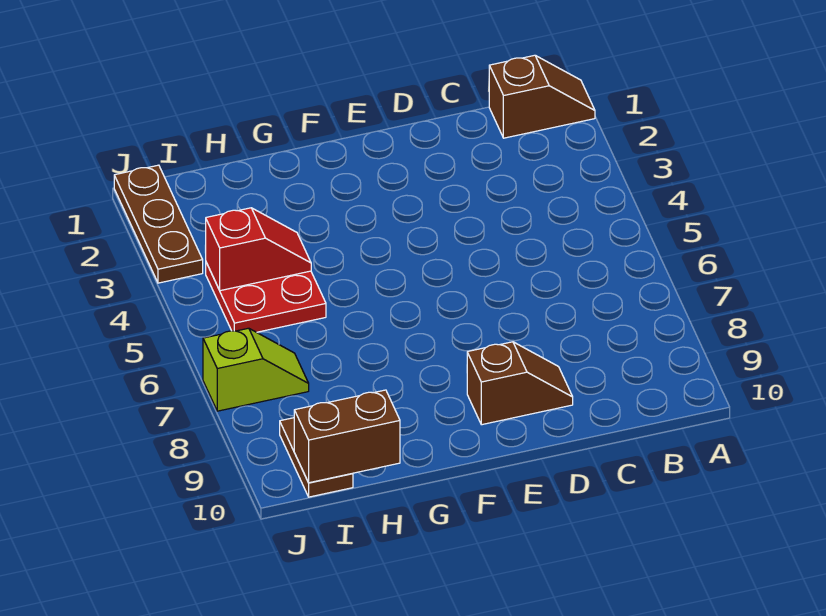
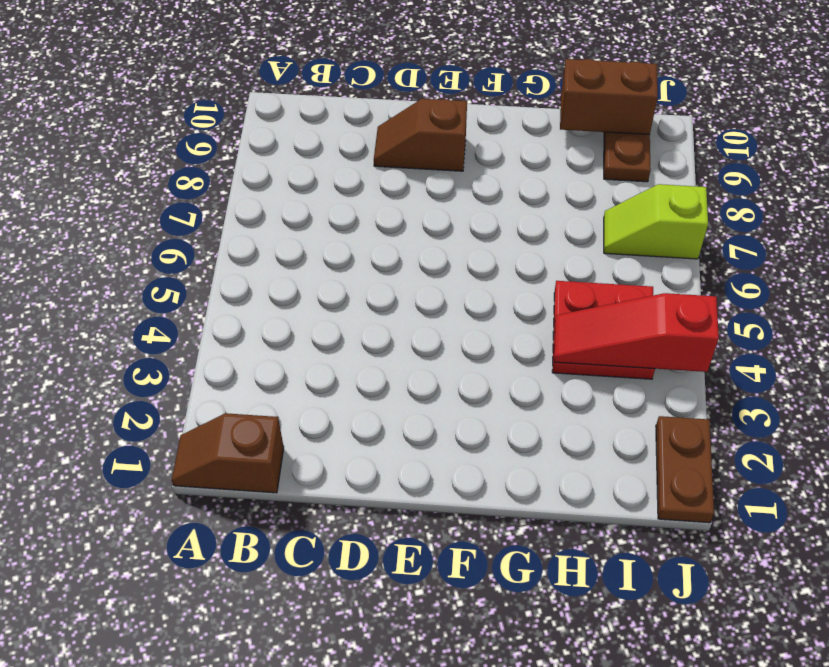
red 1x2 slope [206,208,311,291] -> red 1x3 slope [554,293,719,372]
brown 1x3 plate [114,165,203,283] -> brown 1x2 plate [656,416,714,523]

